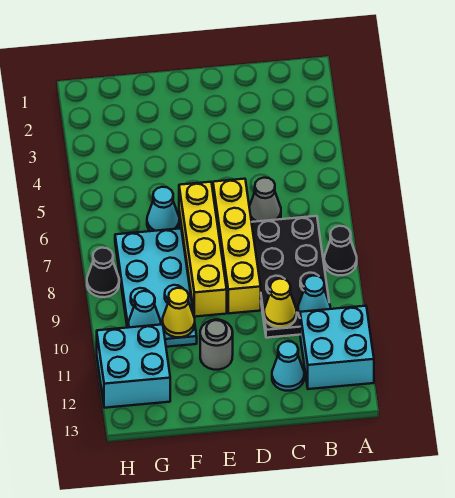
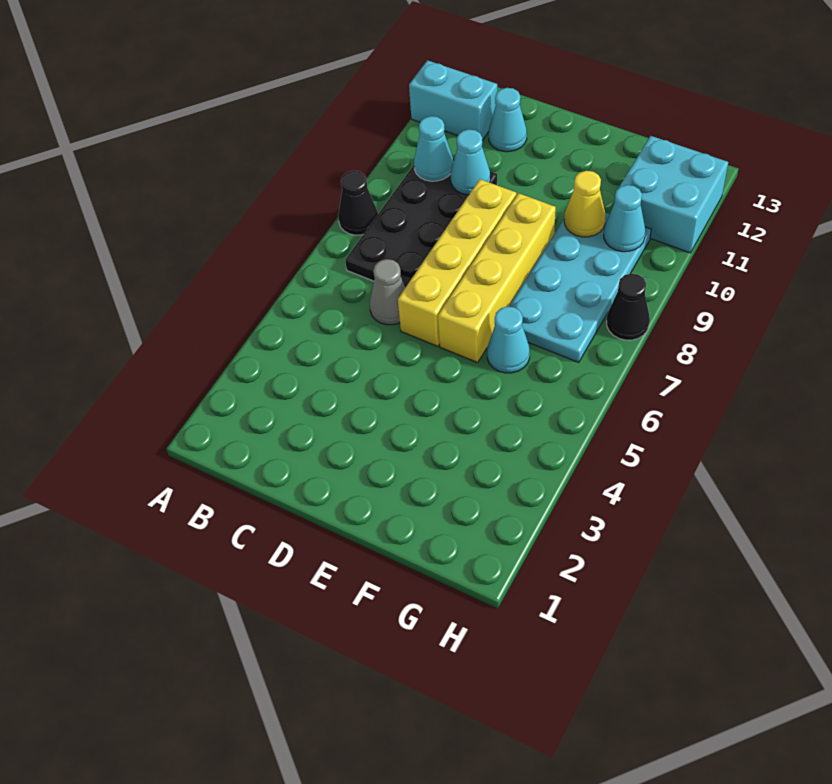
cyan 2x2 brick [300,306,374,389] -> cyan 1x2 brick [409,60,497,140]
yellow 1x1 cone [264,279,297,328] -> cyan 1x1 cone [451,129,490,195]
grey 1x1 round brick [200,320,233,370] -> none

